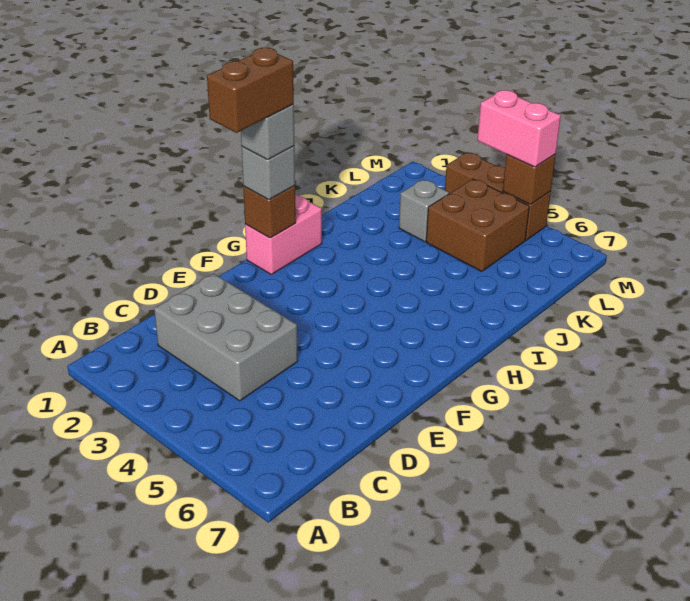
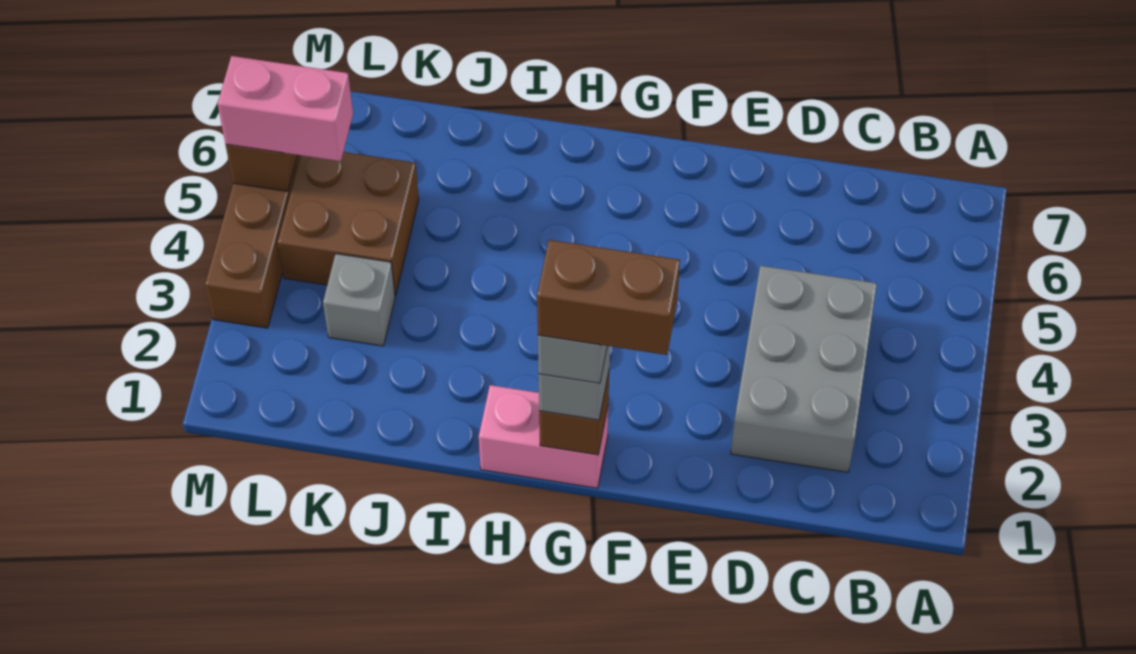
pink 1x2 brick [477,90,561,167] -> pink 1x2 brick turned to [218,56,353,161]

